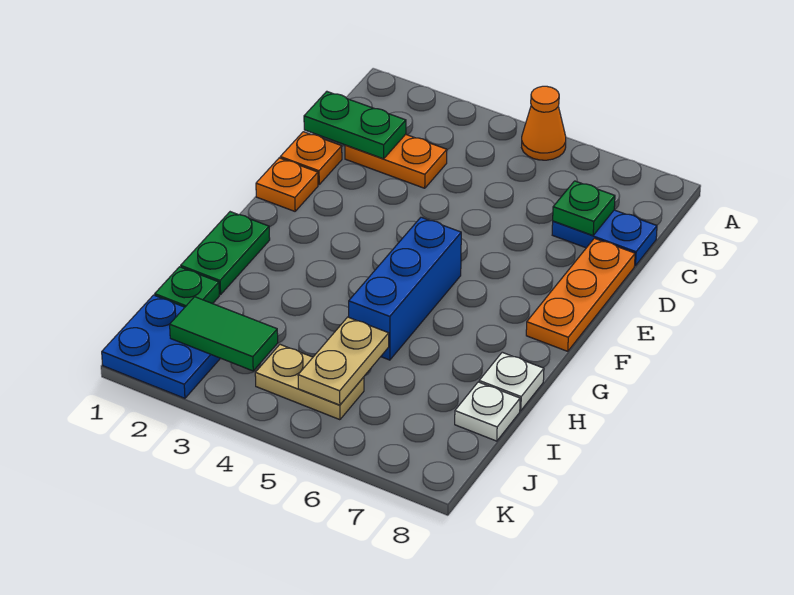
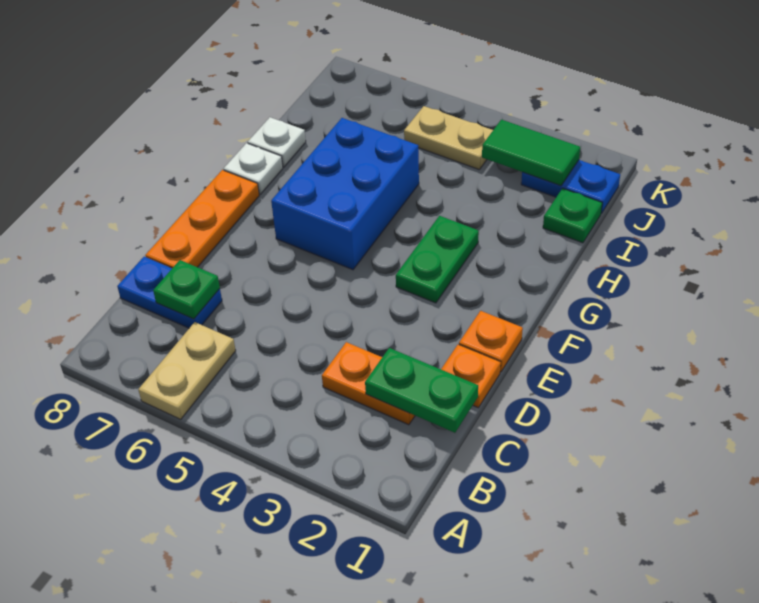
orange 1x1 cone [522,86,566,160] -> none
blue 1x3 brick [349,217,461,360] -> blue 2x3 brick [271,118,419,270]
green 1x2 plate [181,212,270,295] -> green 1x2 plate moved to [396,216,479,303]
tan 1x2 plate [298,317,389,405] -> tan 1x2 plate moved to [138,322,236,419]
white 1x1 plate [455,382,520,441] -> white 1x1 plate moved to [224,143,283,194]
blue 2x2 plate [102,295,220,398] -> blue 1x2 plate [521,160,620,214]

